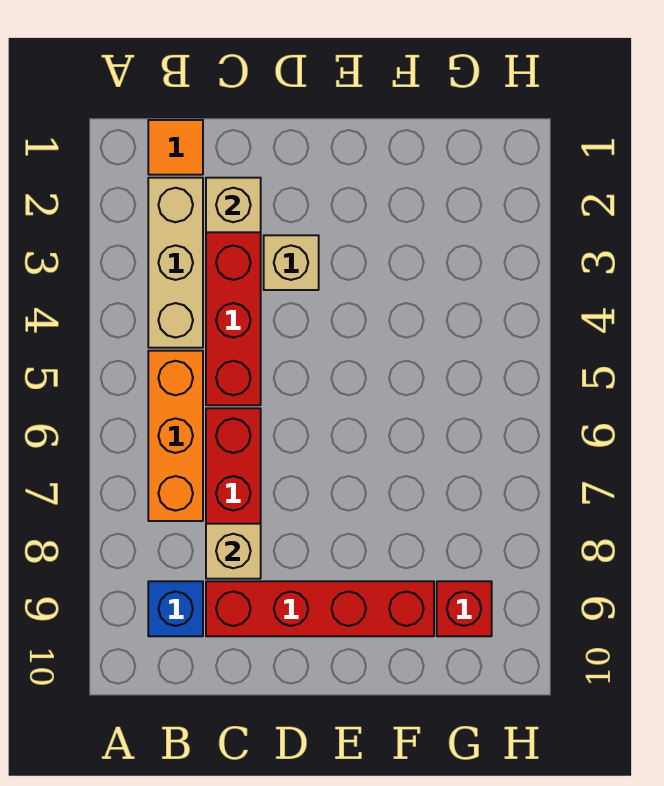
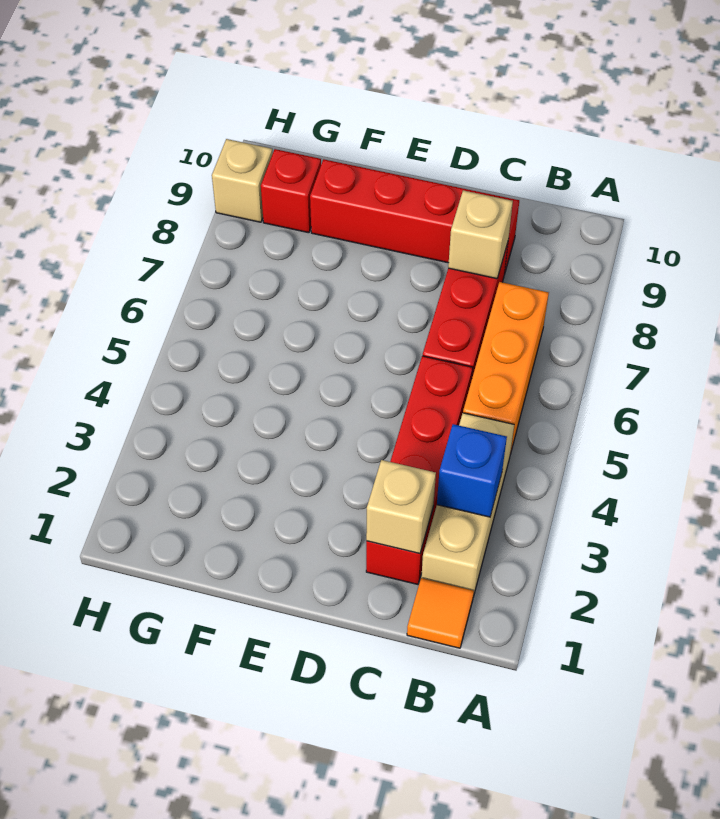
blue 1x1 brick [148,581,203,636] -> blue 1x1 brick moved to [437,424,507,517]
tan 1x1 brick [264,235,319,290] -> tan 1x1 brick moved to [212,139,273,222]

